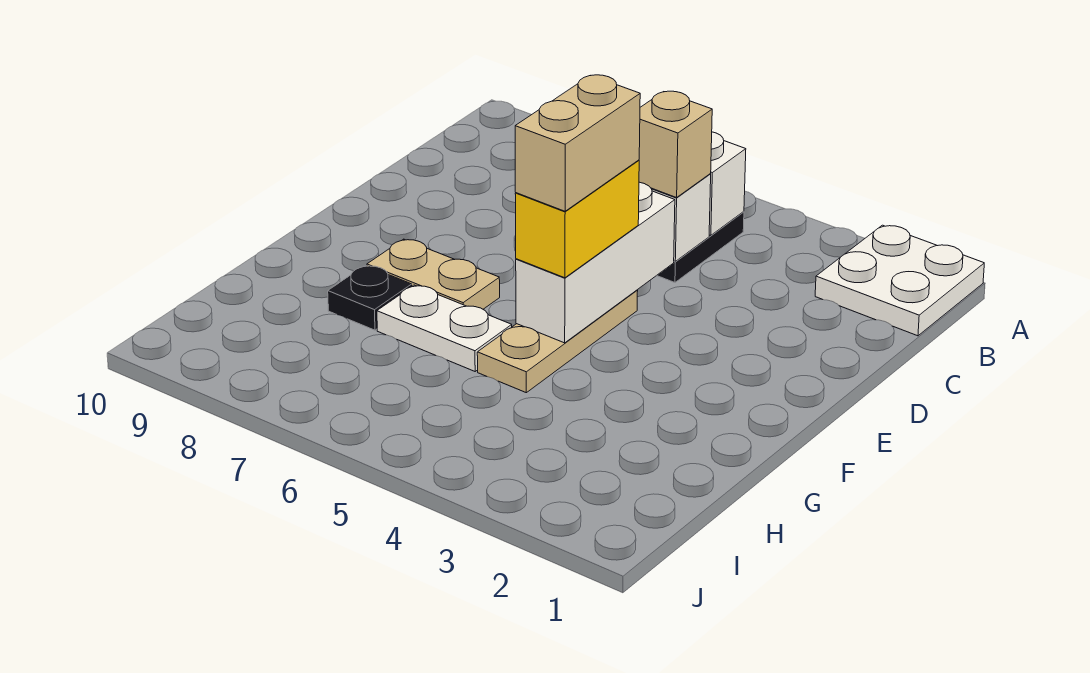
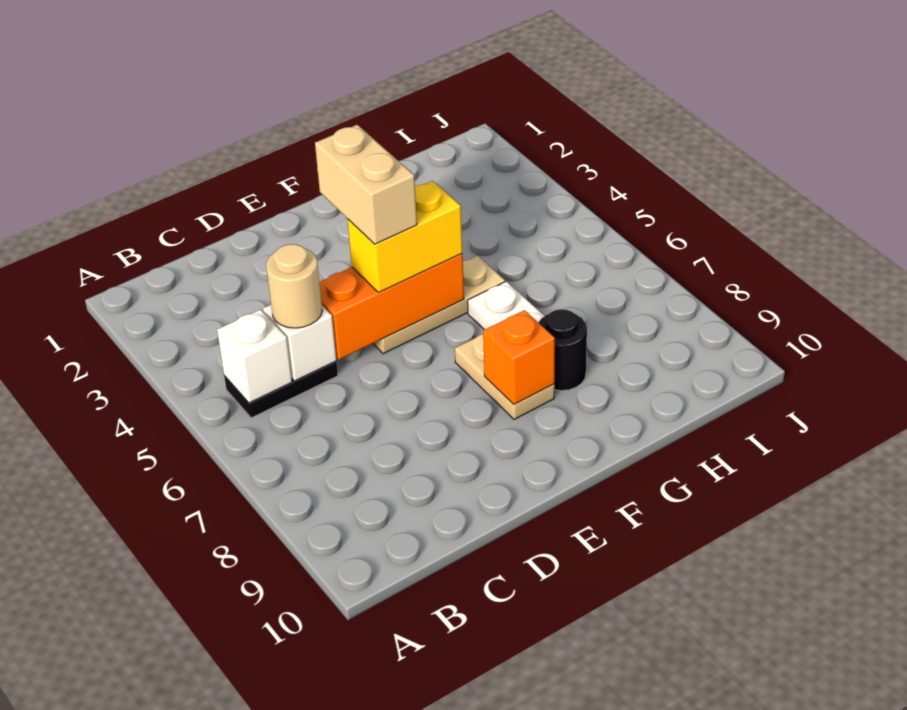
white 2x2 plate [815,225,984,336] -> none
tan 1x1 brick [639,91,712,198] -> tan 1x1 round brick [266,244,322,328]
white 1x3 brick [516,182,675,343] -> orange 1x3 brick [319,254,464,359]
tan 1x2 brick [515,75,640,211] -> tan 1x2 brick turned to [315,125,417,244]
none -> orange 1x1 brick [483,310,555,404]
black 1x1 plate [328,265,412,330] -> black 1x1 round brick [538,309,587,391]

